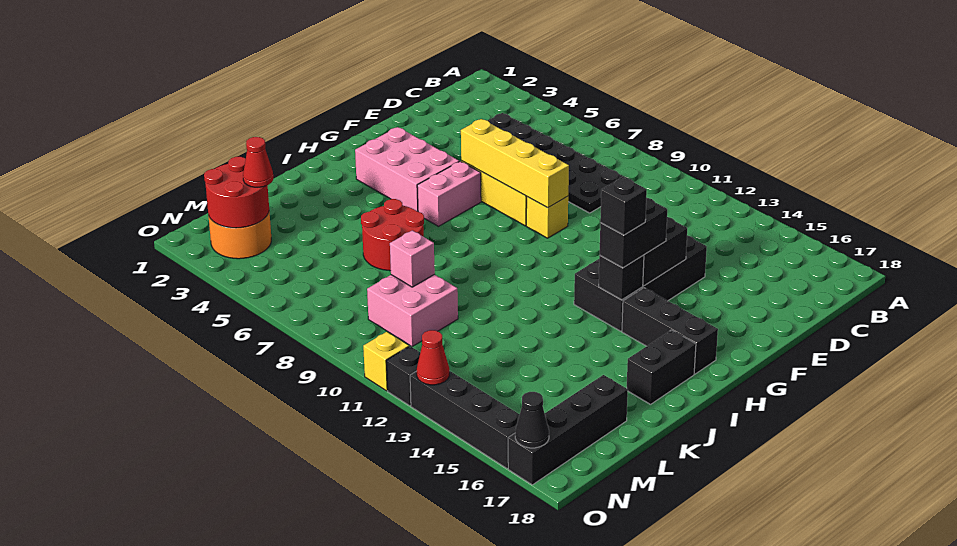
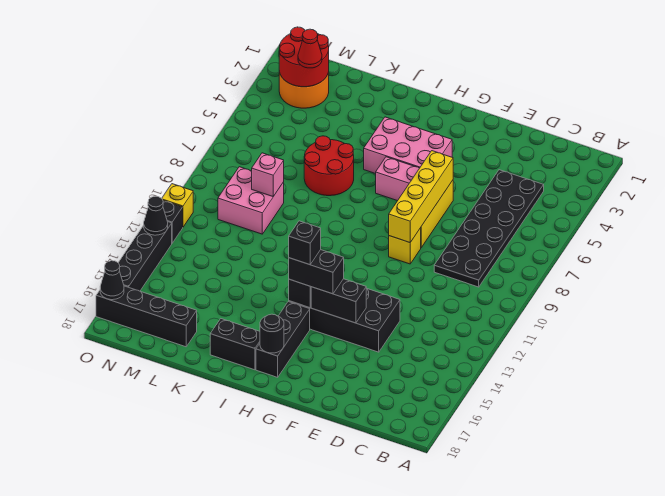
pink 2x3 brick [355,127,459,212] -> pink 2x3 brick turned to [364,117,452,174]
none -> black 1x1 round brick [260,314,284,353]
red 1x1 cone [417,330,449,385] -> black 1x1 cone [144,196,168,235]

